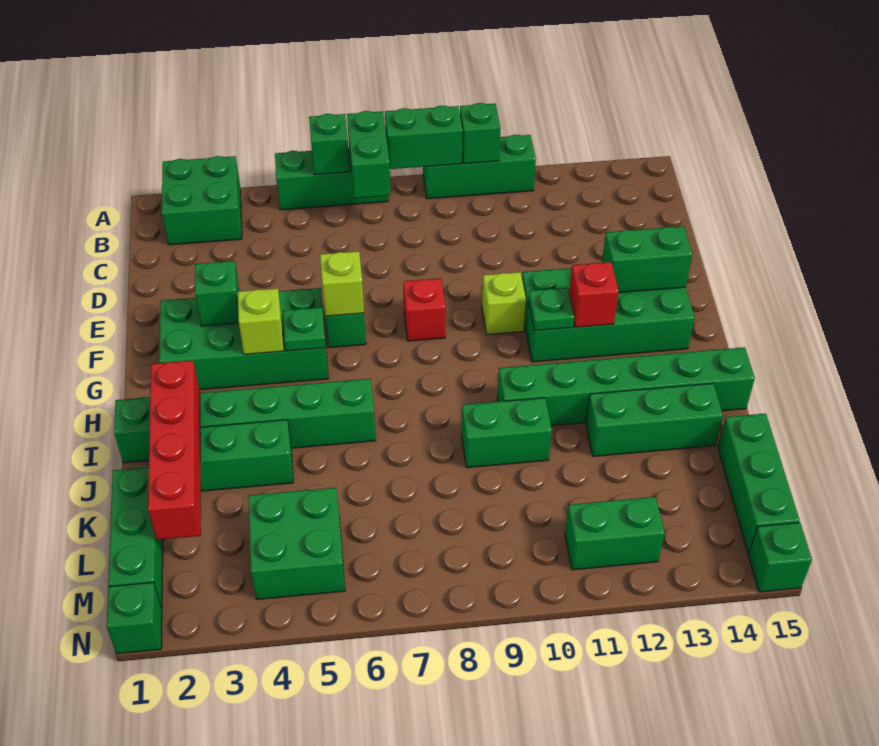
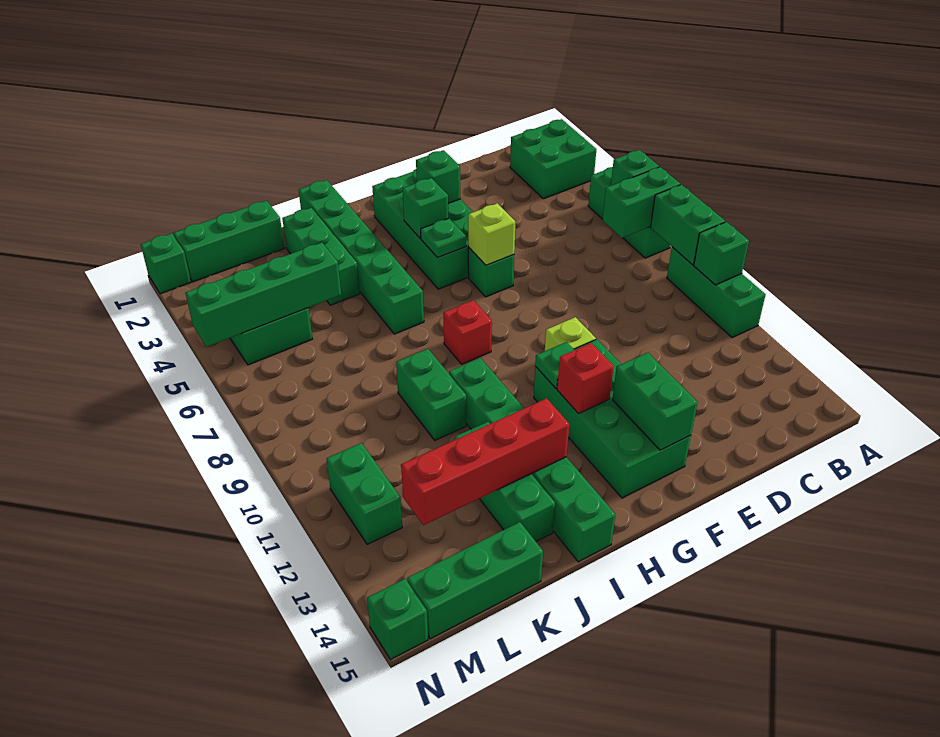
red 1x1 brick [403,278,446,341] -> red 1x1 brick moved to [443,300,492,364]
lime 1x1 brick [238,288,284,354] -> green 1x1 brick [403,178,448,238]
red 1x4 brick [148,361,201,540] -> red 1x4 brick moved to [401,398,569,525]
none -> green 1x4 brick [185,243,341,347]

